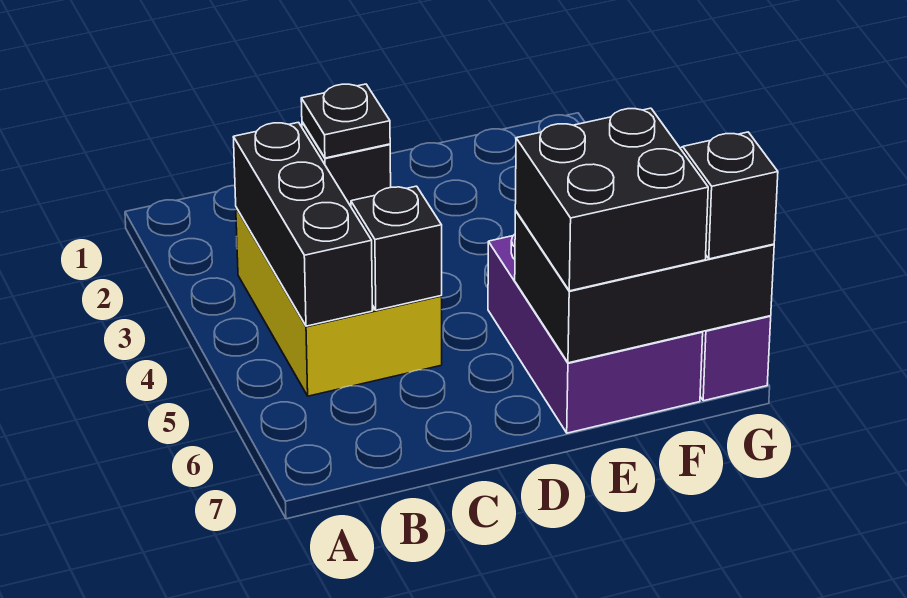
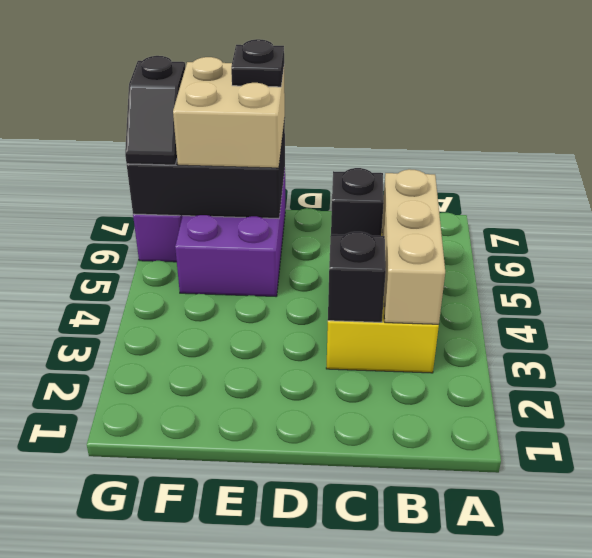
black 1x3 brick [233,122,372,326] -> tan 1x3 brick [382,169,445,324]
black 1x1 plate [301,84,390,158] -> black 1x1 plate moved to [231,39,284,87]
black 2x2 brick [515,108,708,291] -> tan 2x2 brick [173,57,285,168]

